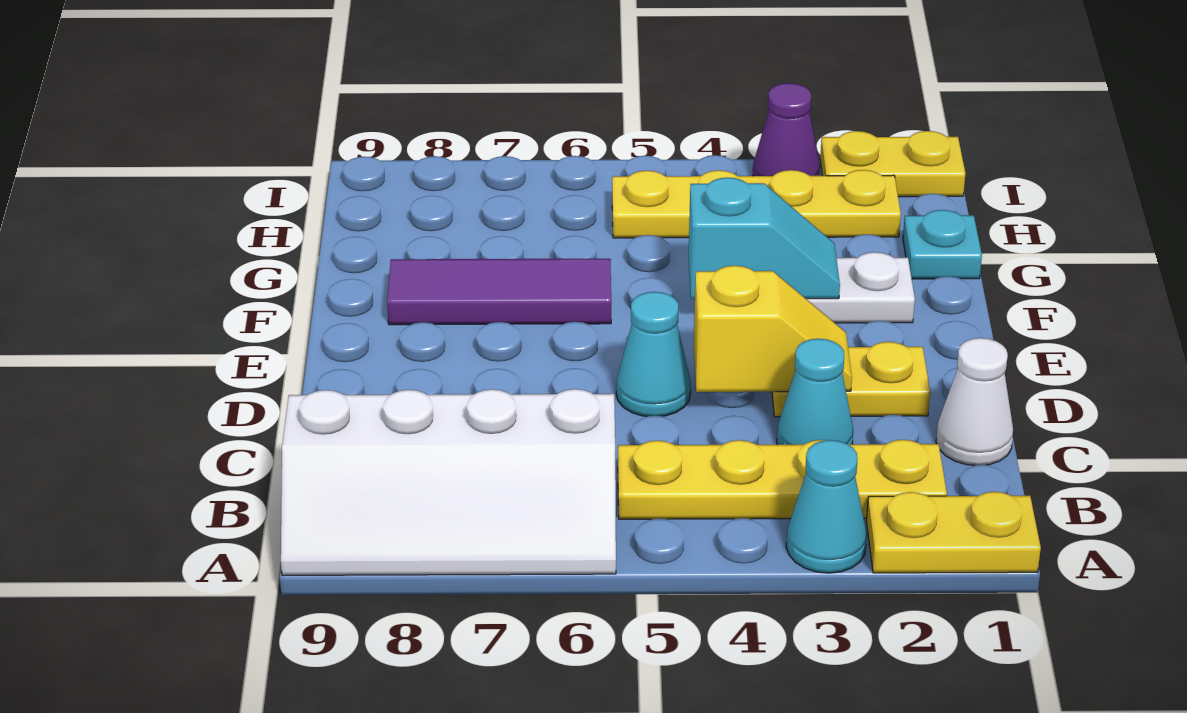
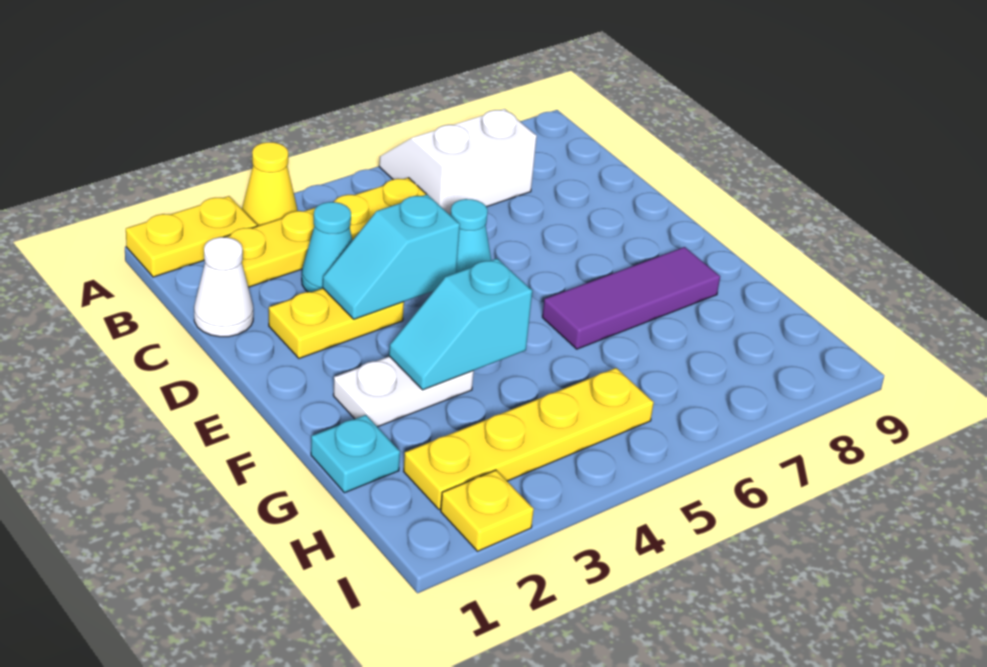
cyan 1x1 cone [786,440,867,573] -> yellow 1x1 cone [242,142,297,226]
white 2x4 slope [281,389,616,575] -> white 2x2 slope [379,109,537,216]
yellow 1x2 slope [694,266,852,392] -> cyan 1x2 slope [323,195,460,319]
yellow 1x2 plate [820,131,966,197] -> yellow 1x1 plate [441,470,534,551]
purple 1x1 cone [753,83,820,176] -> none

